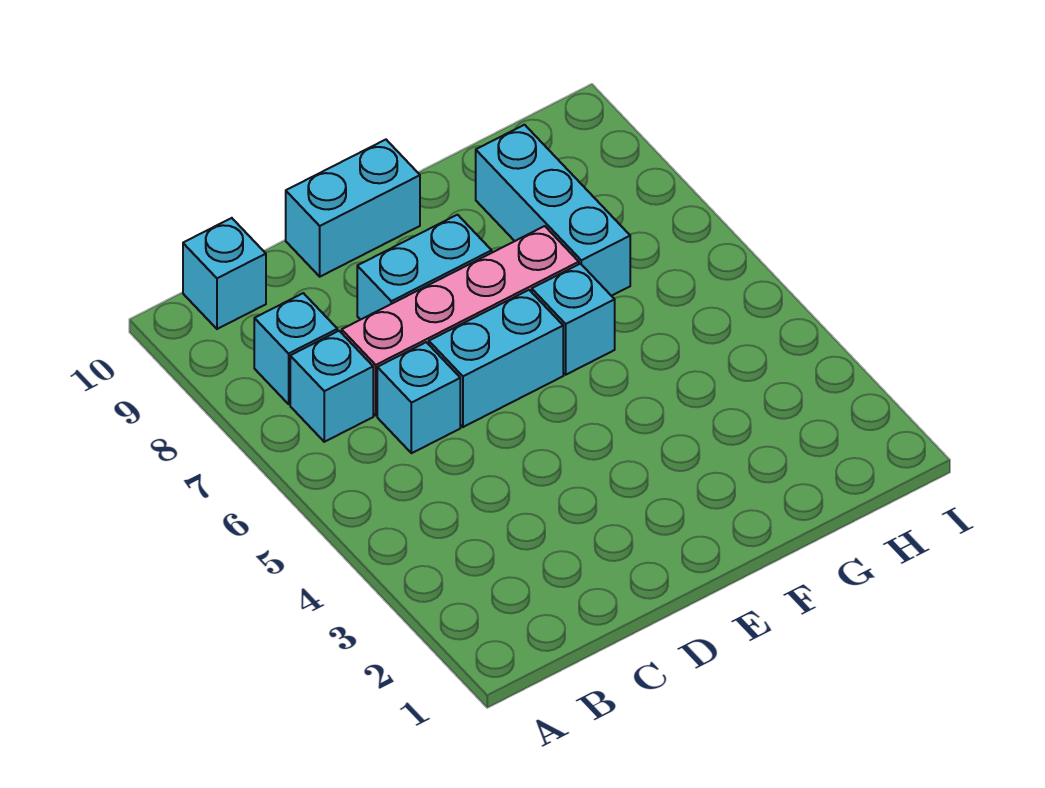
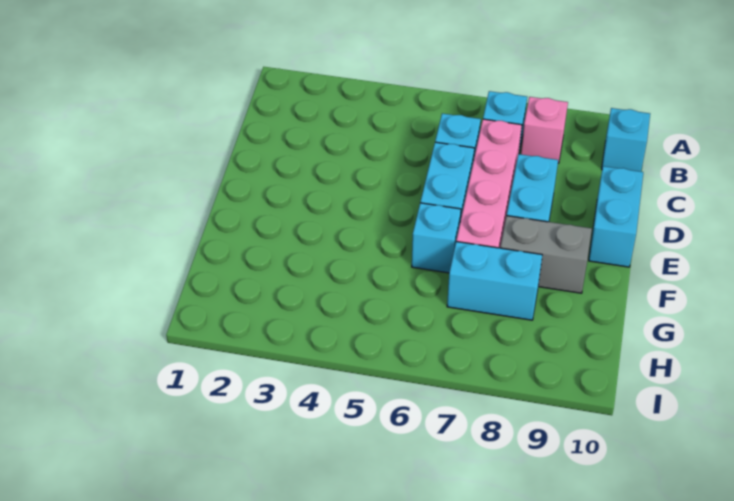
cyan 1x1 brick [254,293,337,404] -> pink 1x1 brick [521,97,568,163]
none -> grey 1x2 brick [500,216,592,293]
cyan 1x3 brick [476,125,630,296] -> cyan 1x2 brick [447,242,542,320]

